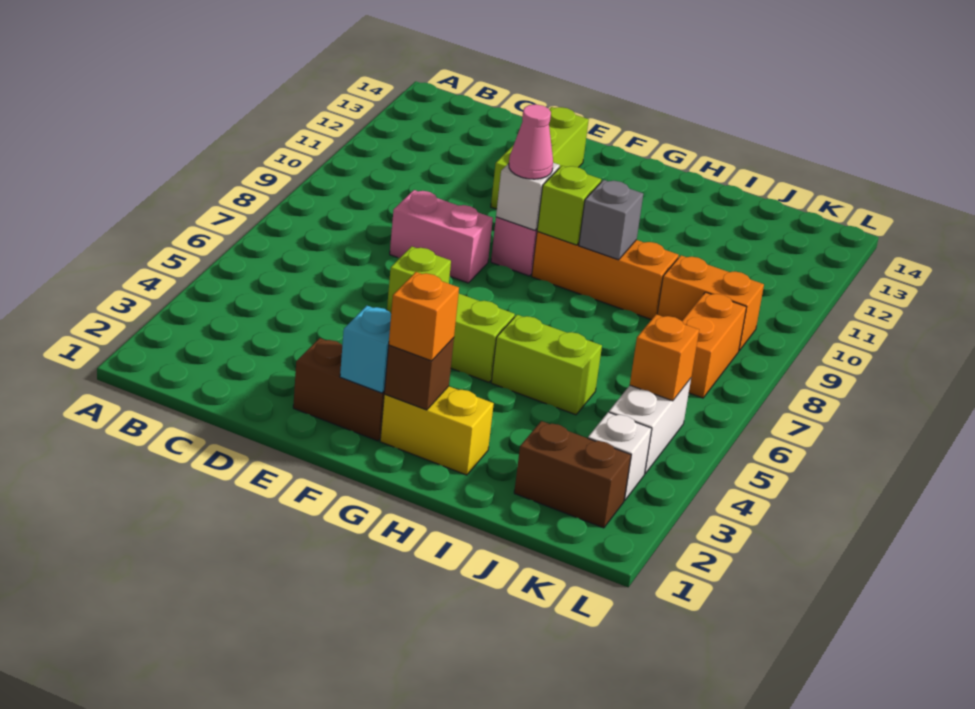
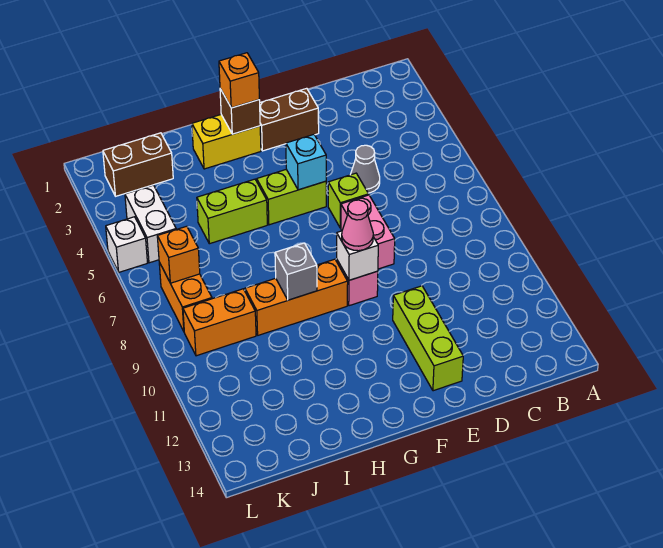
none -> grey 1x1 cone [350,145,380,193]
pink 1x2 brick [390,190,493,283] -> pink 1x2 brick turned to [341,195,395,269]
cyan 1x1 brick [340,306,391,393] -> cyan 1x1 brick moved to [286,135,326,190]
lime 1x1 brick [537,166,601,245] -> none
white 1x1 brick [588,412,652,501] -> white 1x1 brick moved to [106,217,147,272]
orange 1x1 brick [630,314,699,401] -> orange 1x1 brick moved to [157,226,200,283]

